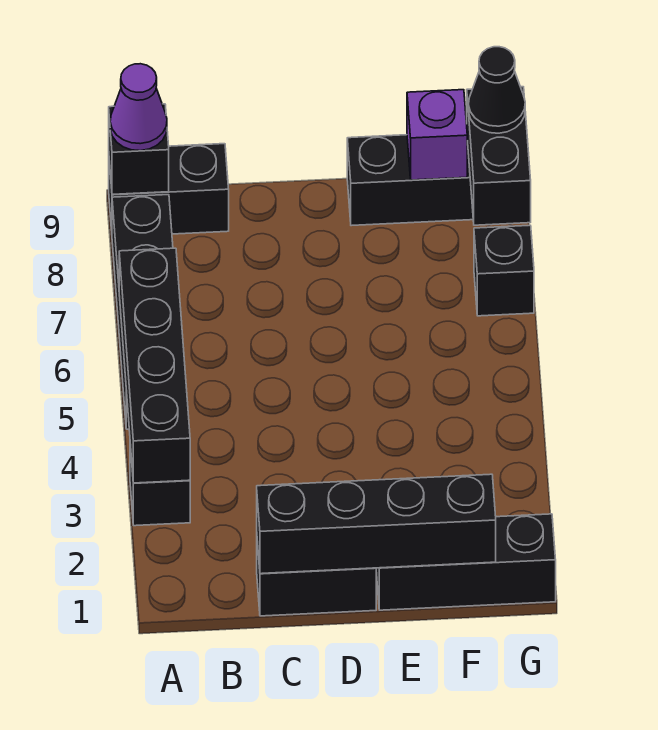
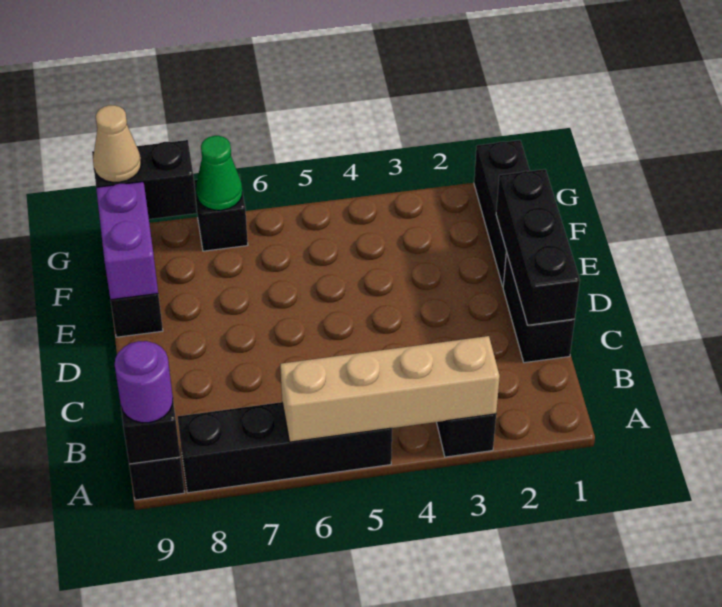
black 1x4 brick [119,248,190,483] -> tan 1x4 brick [280,336,500,442]
purple 1x1 cone [110,64,167,151] -> purple 1x1 round brick [115,341,173,423]
black 1x4 brick [257,474,496,574] -> black 1x3 brick [496,169,580,325]
purple 1x1 brick [407,90,467,180] -> purple 1x2 brick [96,182,158,300]
none -> green 1x1 cone [196,136,242,210]
black 1x1 cone [469,47,525,133] -> tan 1x1 cone [93,105,141,182]

